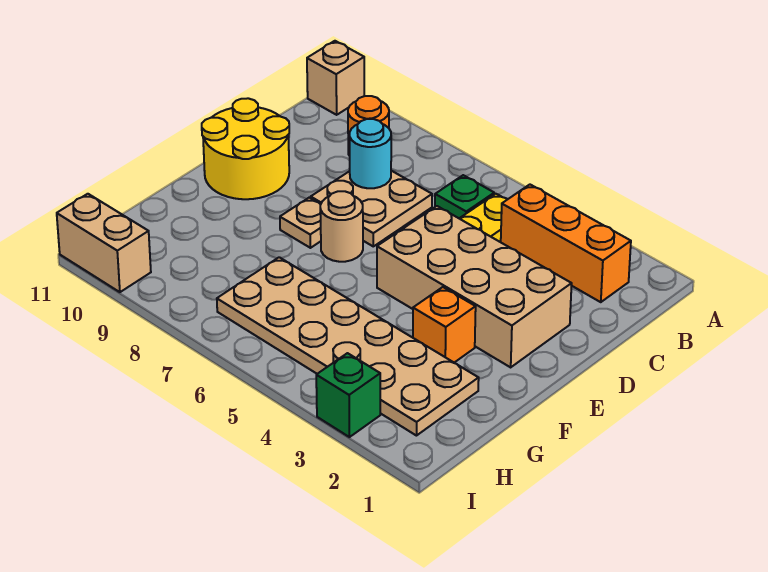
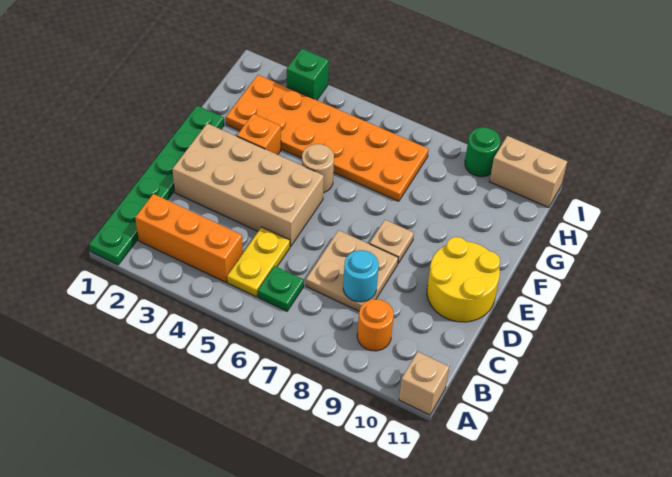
none -> green 1x6 plate [89,106,224,265]
tan 1x1 round brick [320,191,363,262] -> tan 1x1 round brick moved to [302,144,334,193]
tan 2x6 plate [217,257,479,436] -> orange 2x6 plate [226,75,429,201]
none -> green 1x1 round brick [465,127,500,177]

